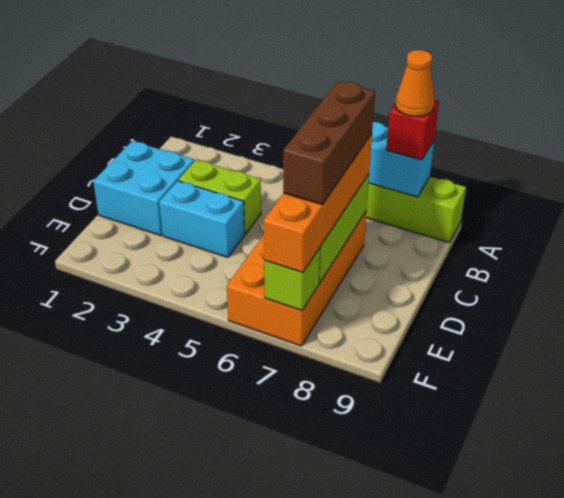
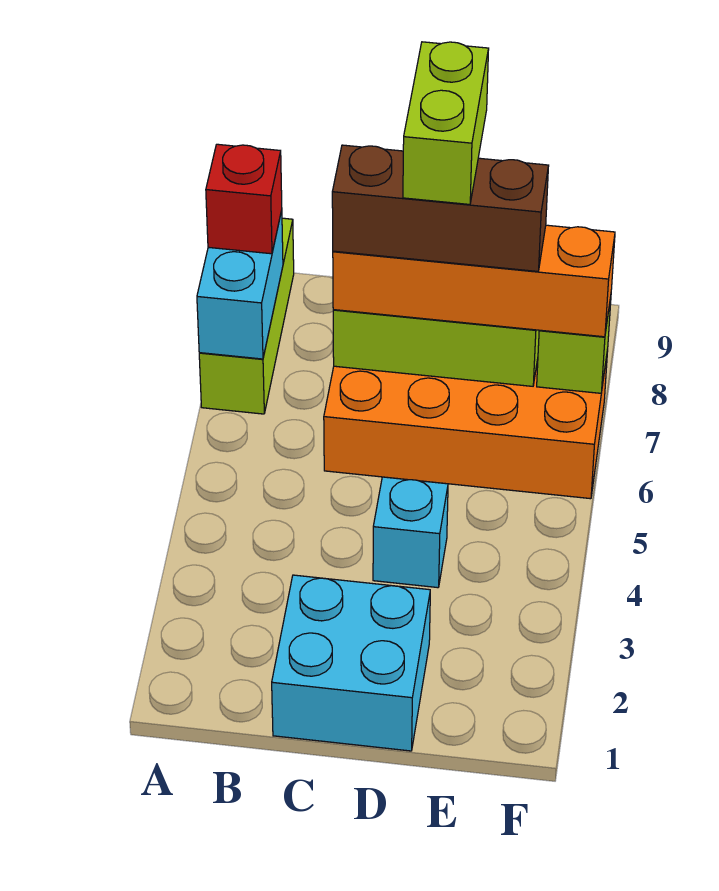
orange 1x1 cone [395,50,435,117] -> none
lime 1x2 brick [178,160,261,234] -> lime 1x2 brick moved to [403,42,489,204]
cyan 1x2 brick [159,181,245,257] -> cyan 1x1 brick [373,477,448,588]

